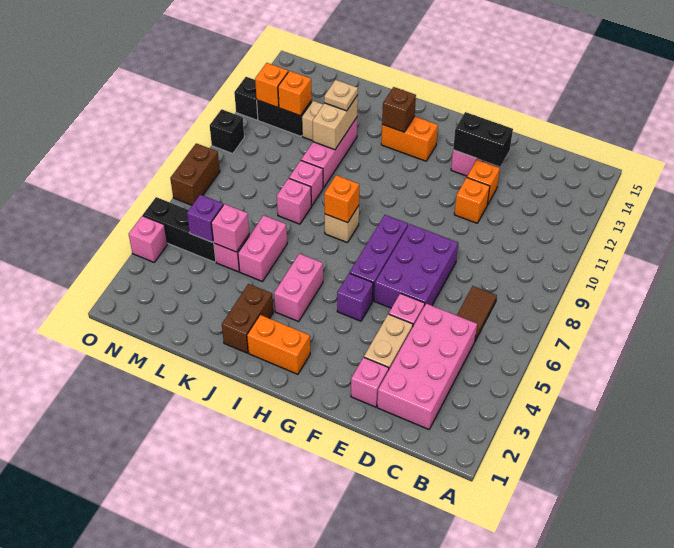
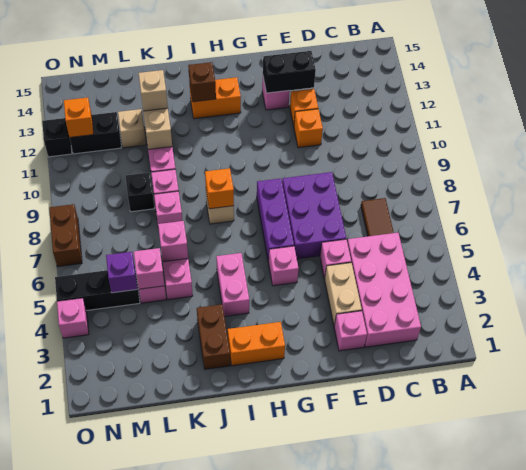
purple 1x1 brick [337,273,373,321] -> pink 1x1 brick [269,246,299,286]
none -> pink 1x1 brick [158,221,188,262]
tan 1x1 plate [324,80,358,111] -> tan 1x1 brick [138,70,168,111]
orange 1x1 brick [278,71,312,116] -> none
black 1x1 brick [210,109,244,154] -> black 1x1 brick moved to [126,172,154,212]

